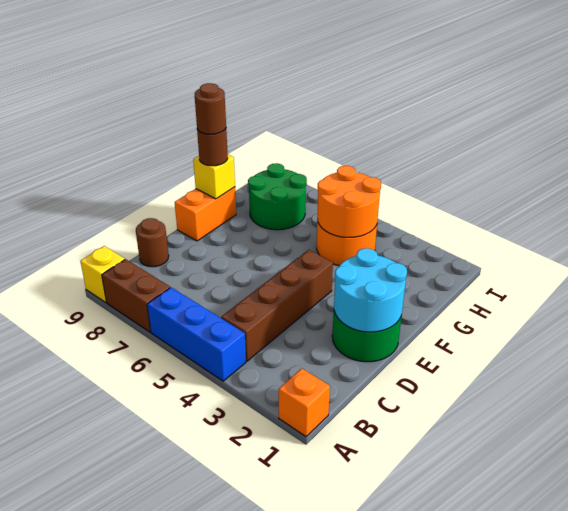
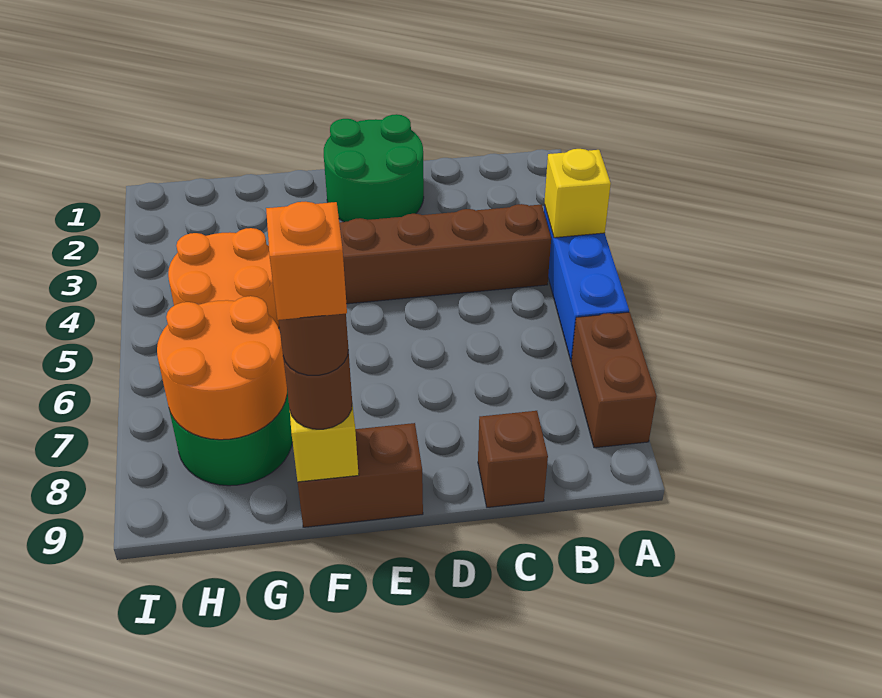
orange 1x1 brick [279,368,330,437] -> orange 1x1 brick moved to [266,202,347,320]
yellow 1x1 brick [80,246,125,303] -> yellow 1x1 brick moved to [544,149,611,238]
brown 1x1 round brick [136,218,169,267] -> brown 1x1 brick [478,411,548,507]
cyan 2x2 round brick [334,248,407,332] -> none
orange 1x2 brick [175,187,236,241] -> brown 1x2 brick [298,423,423,527]
orange 2x2 round brick [317,166,381,237] -> orange 2x2 round brick moved to [157,296,287,440]

